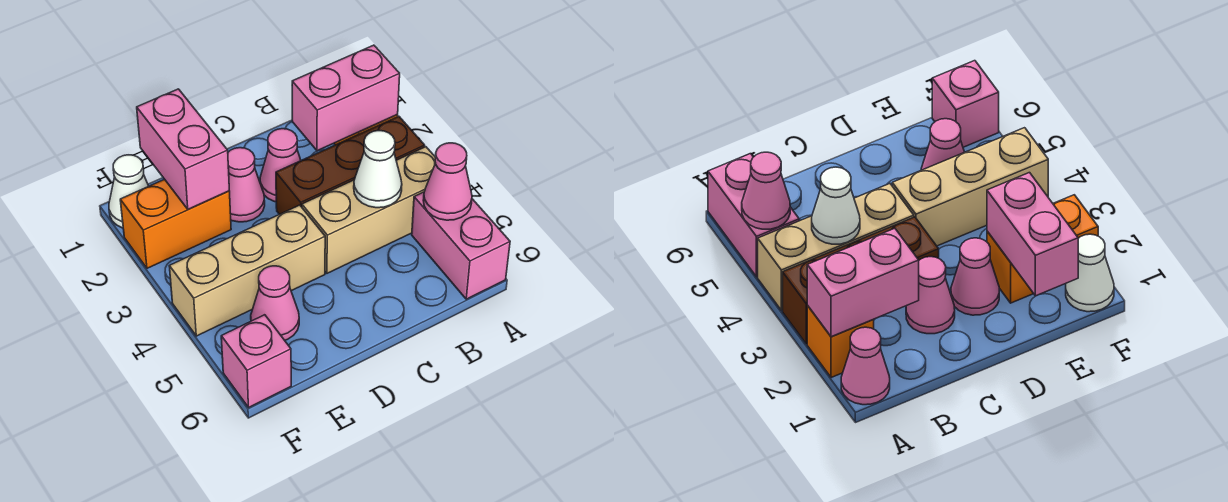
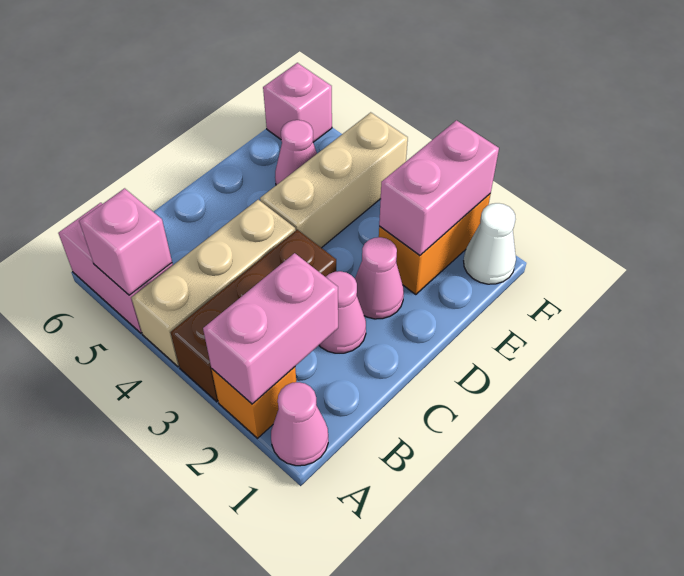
pink 1x1 cone [423,143,472,220] -> pink 1x1 brick [79,188,172,295]
white 1x1 cone [354,131,402,208] -> none
pink 1x2 brick [137,89,229,209] -> pink 1x2 brick turned to [379,120,499,255]

